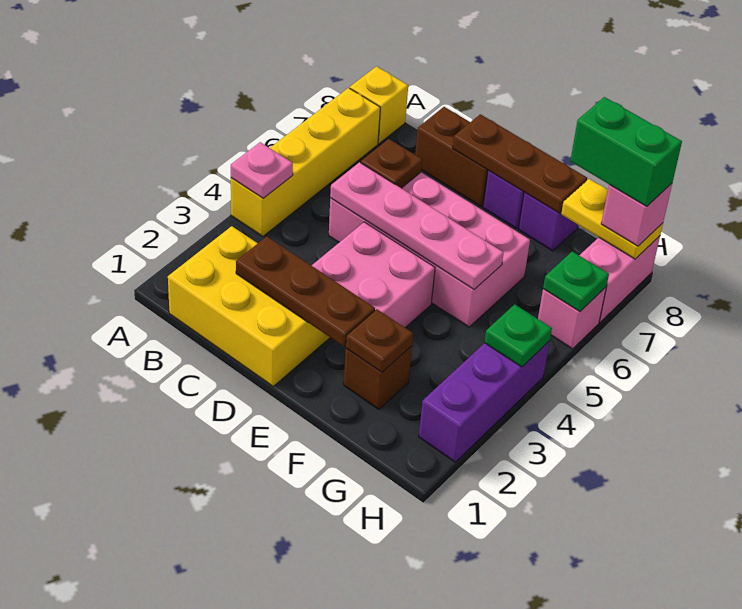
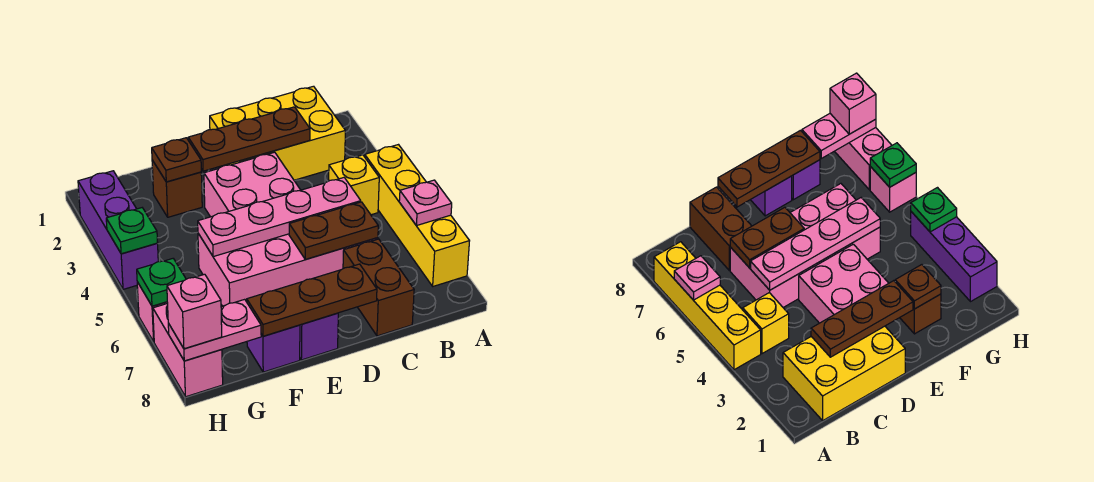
pink 1x1 plate [231,142,293,198] -> pink 1x1 plate moved to [399,180,452,226]
yellow 1x1 brick [350,66,408,144] -> yellow 1x1 brick moved to [329,155,379,215]
brown 1x1 plate [361,139,422,188] -> brown 1x2 plate [289,202,378,259]
brown 1x2 brick [415,107,488,207] -> brown 1x2 brick turned to [343,239,414,336]
yellow 1x2 plate [561,179,663,259] -> pink 1x2 plate [168,299,261,361]
green 1x2 brick [570,97,682,206] -> none

